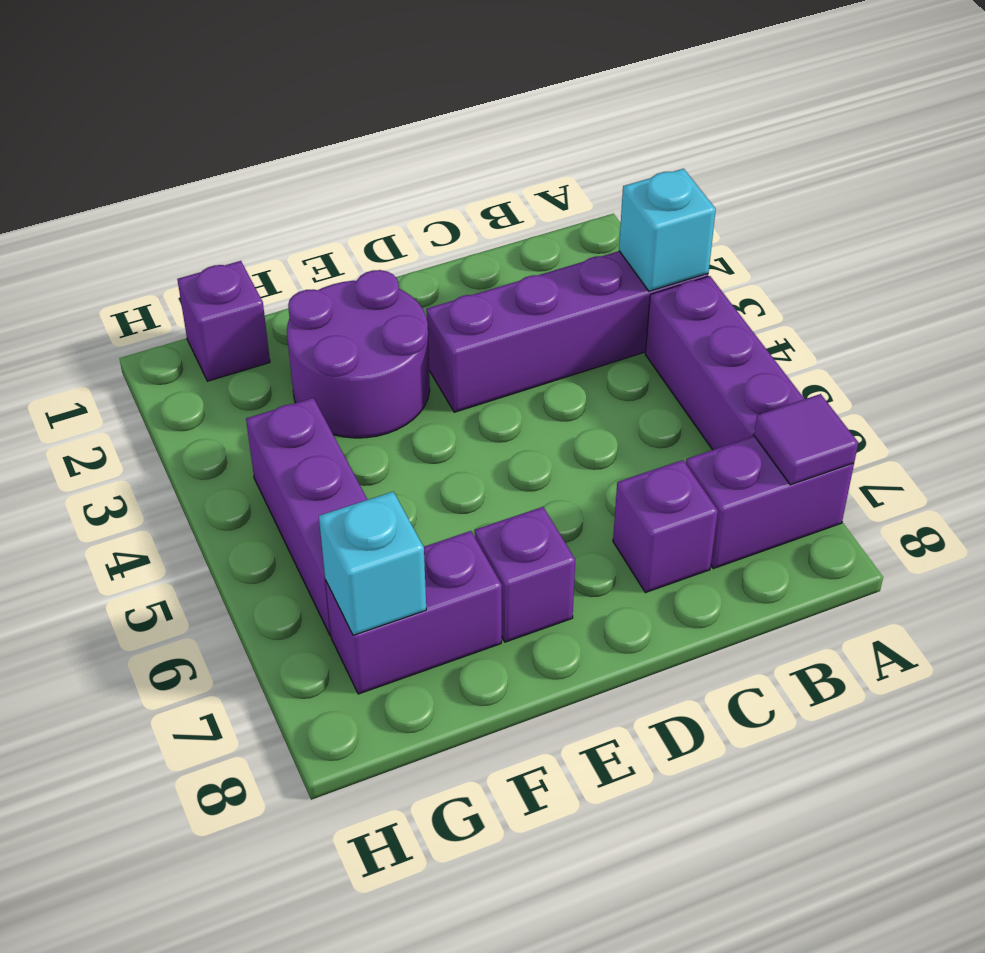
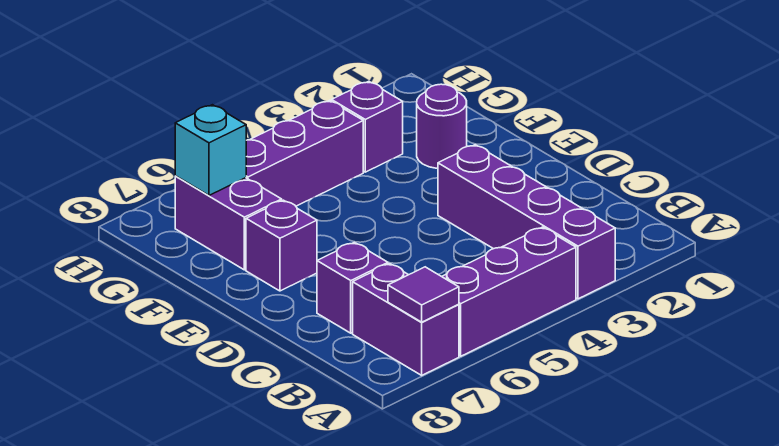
cyan 1x1 brick [619,169,716,291] -> none
purple 2x2 round brick [287,270,430,438] -> purple 1x1 round brick [417,84,467,168]
purple 1x1 brick [177,261,270,381] -> purple 1x1 brick moved to [332,81,403,172]

